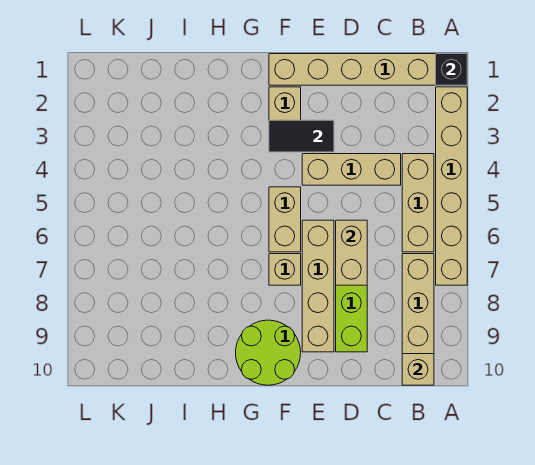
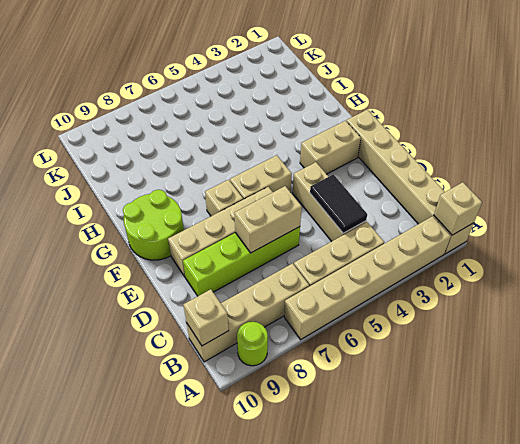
black 1x1 brick [436,54,467,85] -> tan 1x1 brick [434,182,482,235]
none -> lime 1x1 round brick [237,322,268,366]
black 1x2 tile [269,120,334,152] -> black 1x2 tile moved to [310,174,367,233]

